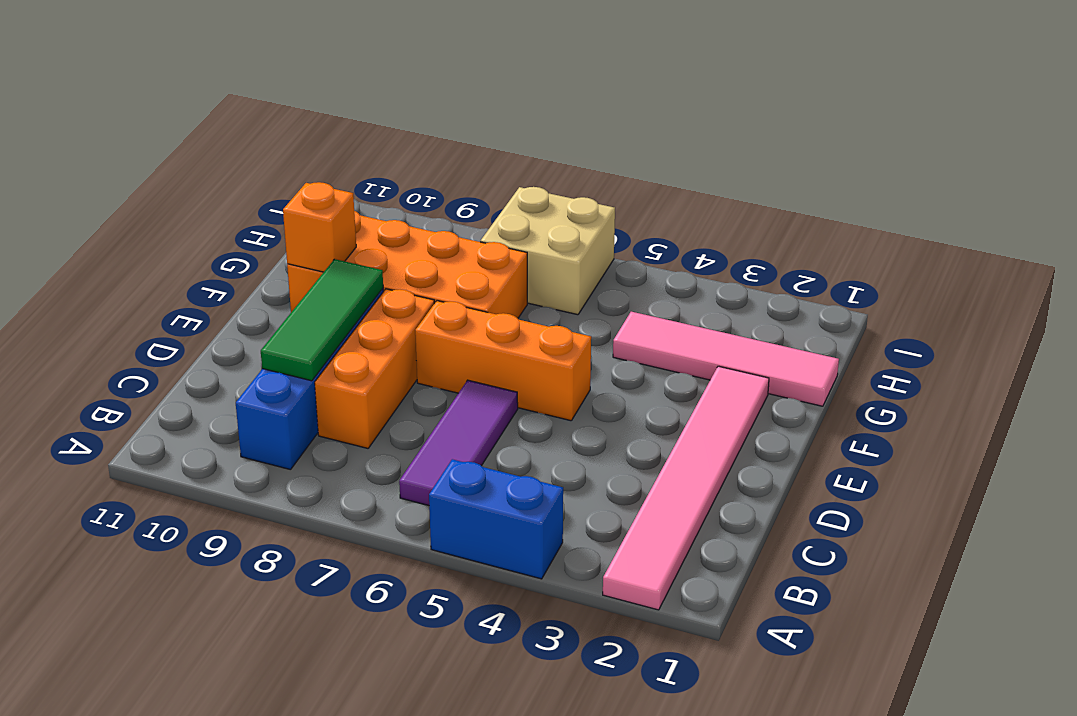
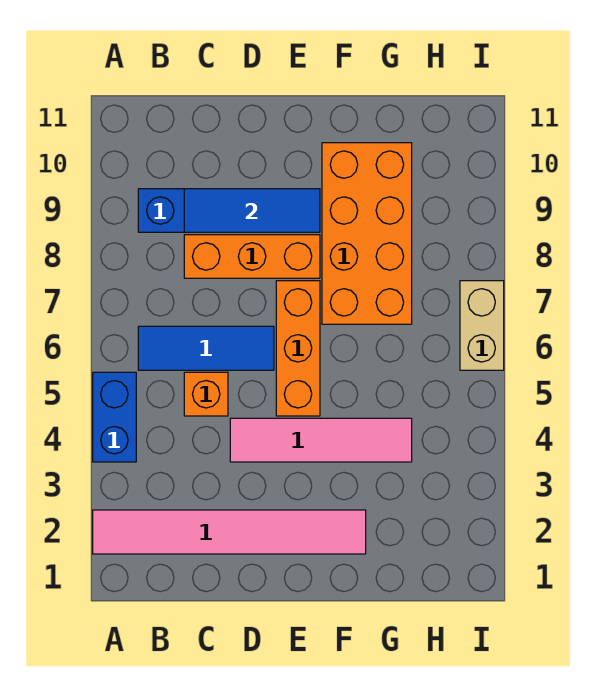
purple 1x3 tile [399,380,518,506] -> blue 1x3 tile [138,326,274,370]
green 1x3 tile [261,259,383,381] -> blue 1x3 tile [184,189,320,232]
orange 1x1 brick [283,182,356,272] -> orange 1x1 brick moved to [184,372,228,416]
pink 1x4 tile [613,312,839,406] -> pink 1x4 tile turned to [230,418,412,462]
tan 2x2 brick [480,187,615,315] -> tan 1x2 brick [460,281,504,370]

